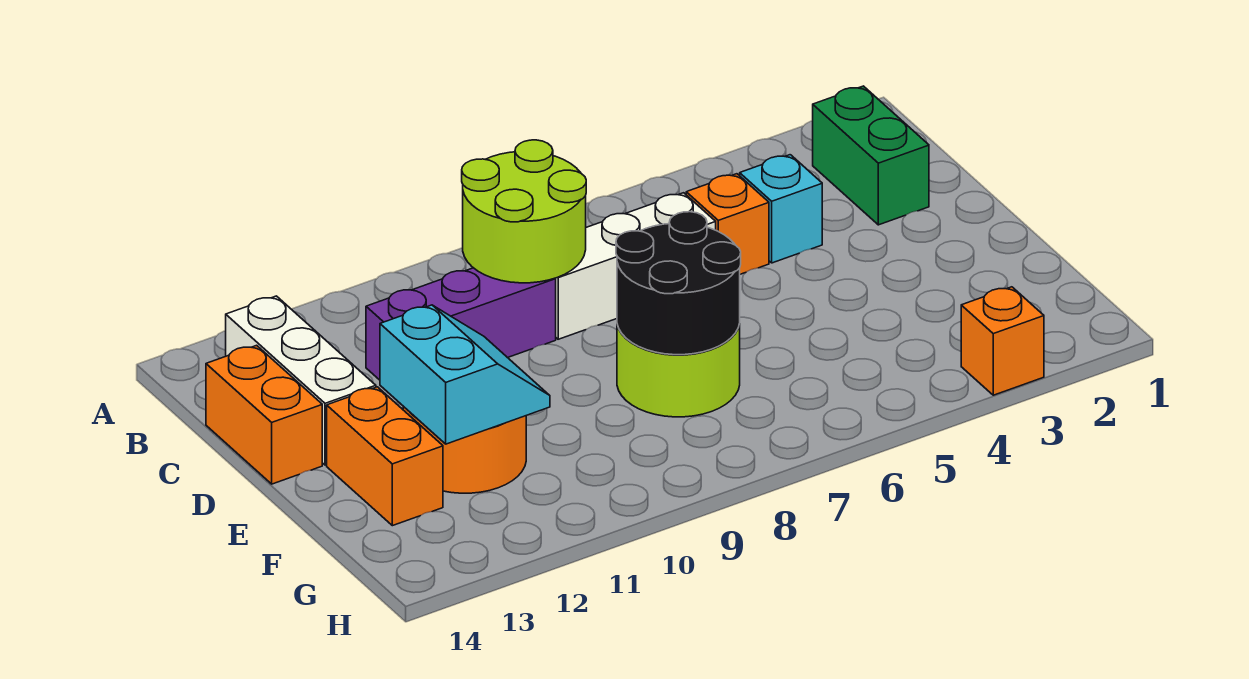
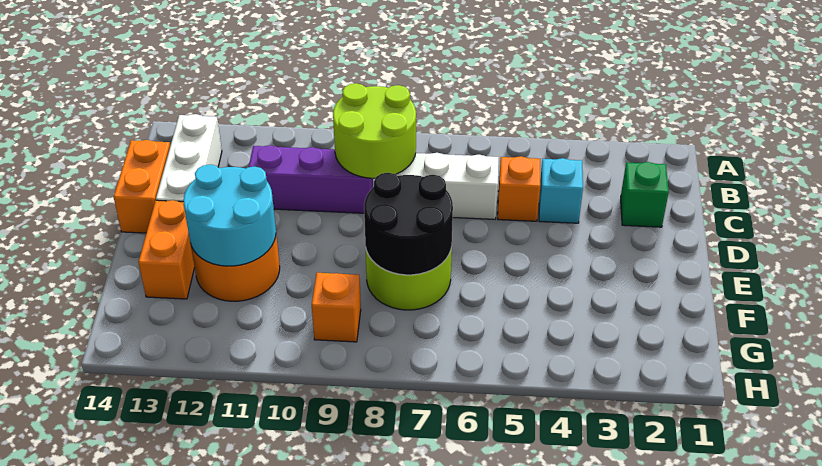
green 1x2 brick [813,86,929,225] -> green 1x1 brick [621,162,669,227]
cyan 2x2 slope [380,305,550,444] -> cyan 2x2 round brick [183,165,276,266]
orange 1x1 brick [961,287,1044,395] -> orange 1x1 brick moved to [312,273,361,342]

